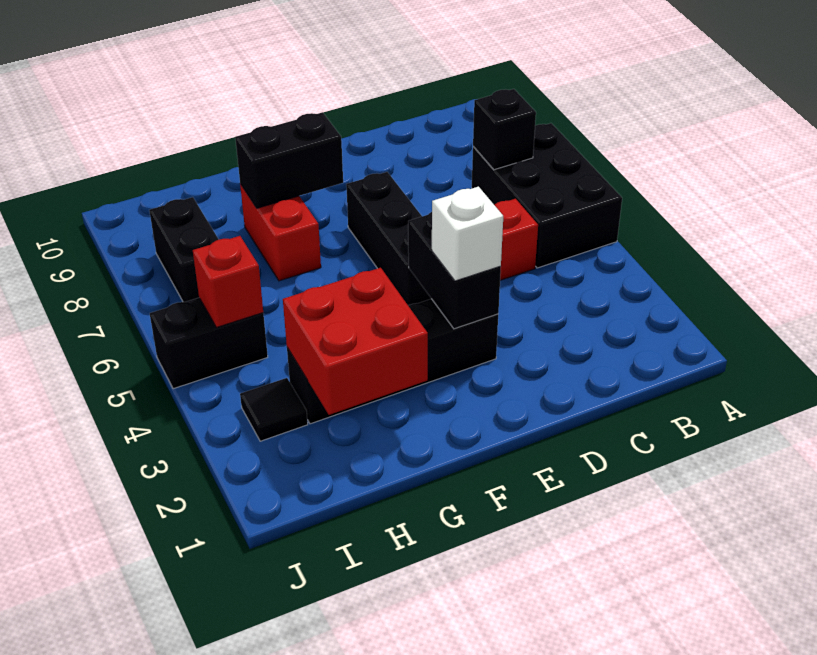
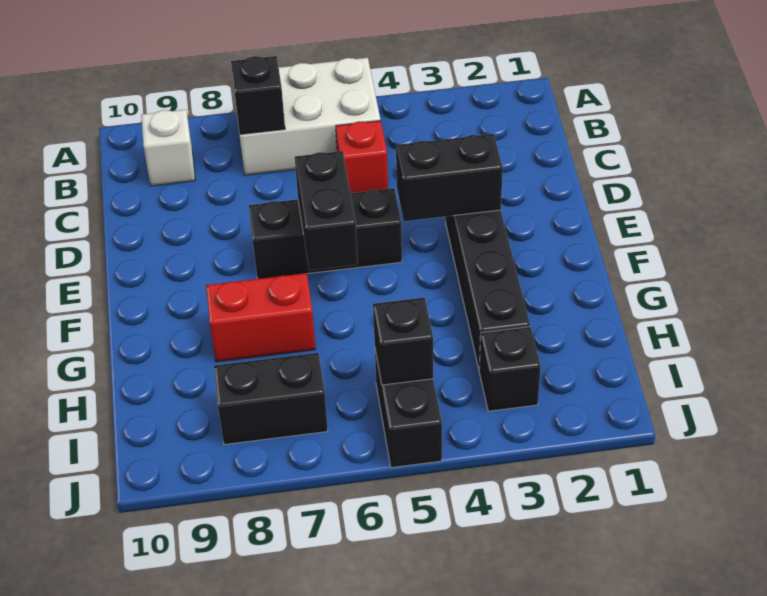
black 2x3 brick [472,123,622,268] -> white 2x3 brick [232,58,380,175]
white 1x1 brick [432,187,503,281] -> white 1x1 brick moved to [141,110,195,186]
black 1x2 brick [235,113,343,208] -> black 1x2 brick moved to [295,151,358,271]
red 2x2 brick [283,268,428,415] -> none
black 1x1 tile [240,378,308,441] -> black 1x1 brick [479,327,541,411]
red 1x1 brick [193,236,263,327] -> black 1x1 brick [373,297,433,385]

